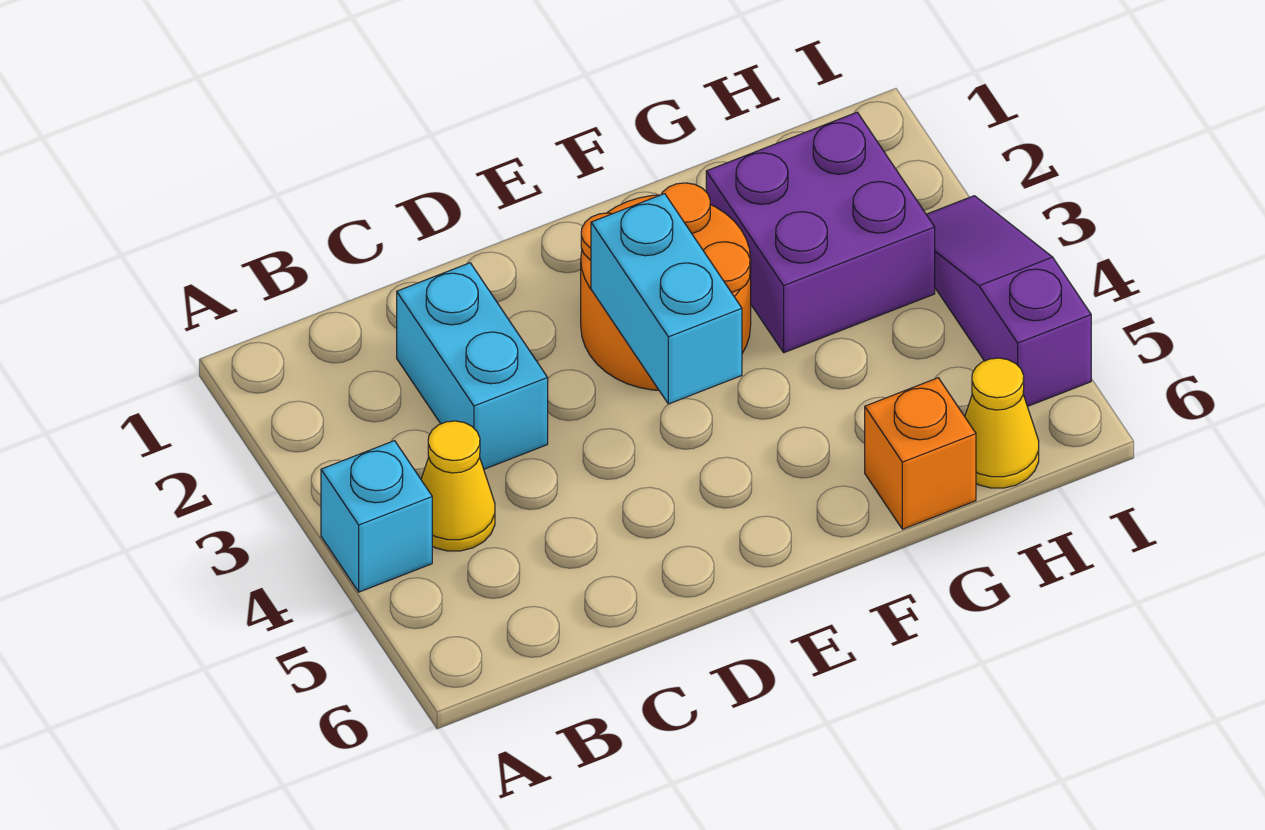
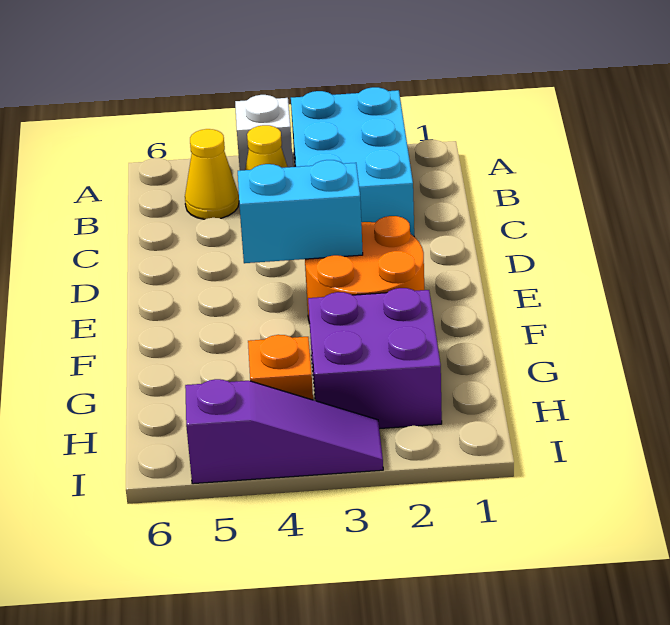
cyan 1x1 brick [321,441,432,592] -> white 1x1 brick [235,95,293,170]
cyan 1x2 brick [397,263,548,469] -> cyan 2x3 brick [291,87,414,236]
orange 1x1 brick [865,378,976,529] -> orange 1x1 brick moved to [248,335,313,400]
yellow 1x1 cone [965,358,1039,488] -> yellow 1x1 cone moved to [185,129,239,219]

